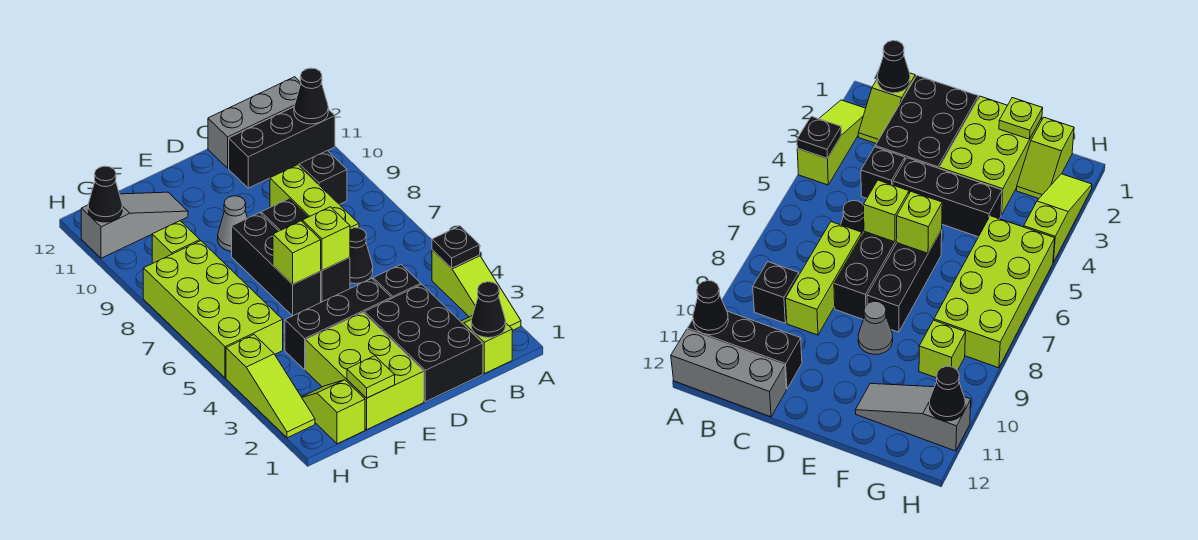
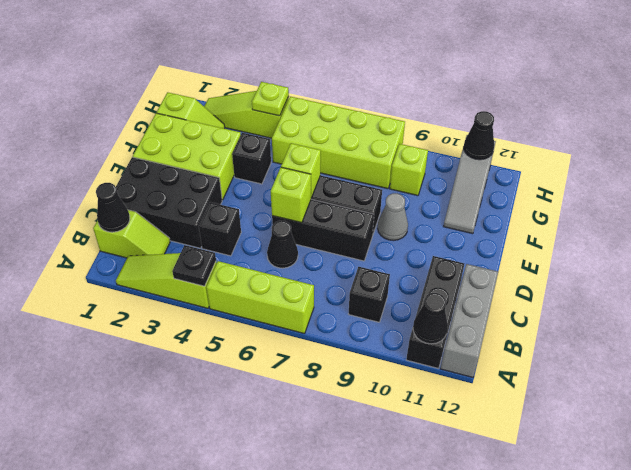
lime 1x3 brick [270,165,359,229] -> lime 1x3 brick moved to [206,261,314,334]
black 1x3 brick [285,278,391,370] -> black 1x1 brick [232,133,271,184]
lime 1x1 plate [347,356,395,398] -> lime 1x1 plate moved to [252,82,289,116]

